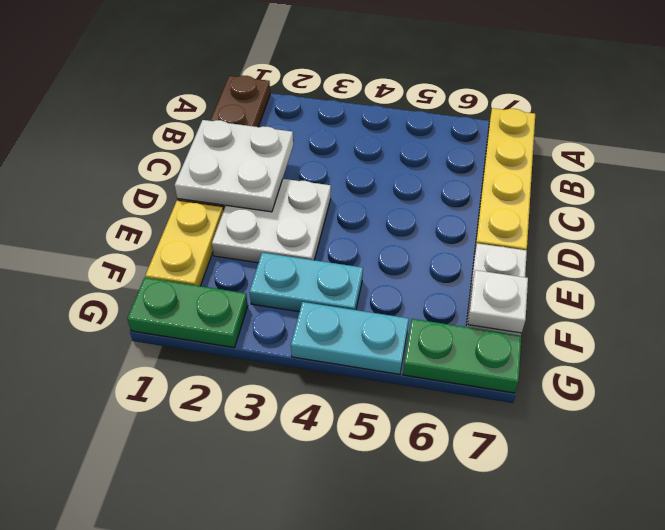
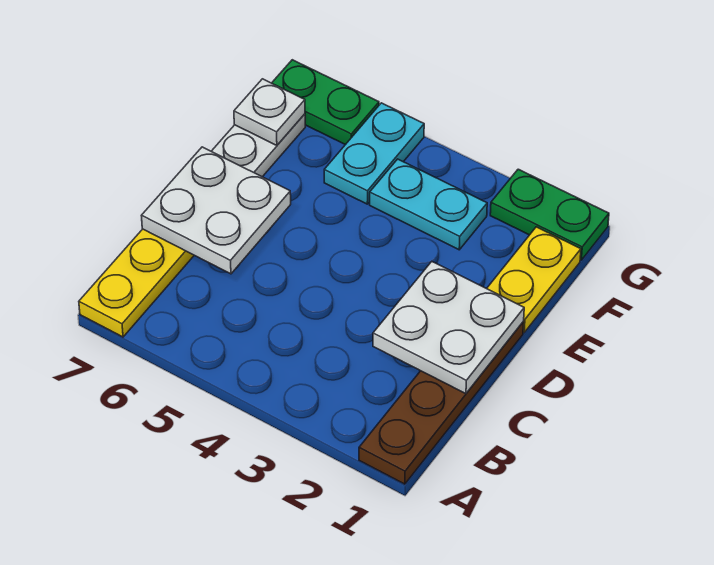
white 2x2 plate [212,179,331,263] -> white 2x2 plate moved to [141,147,291,274]
cyan 1x2 plate [291,302,409,374] -> cyan 1x2 plate turned to [324,103,424,204]

